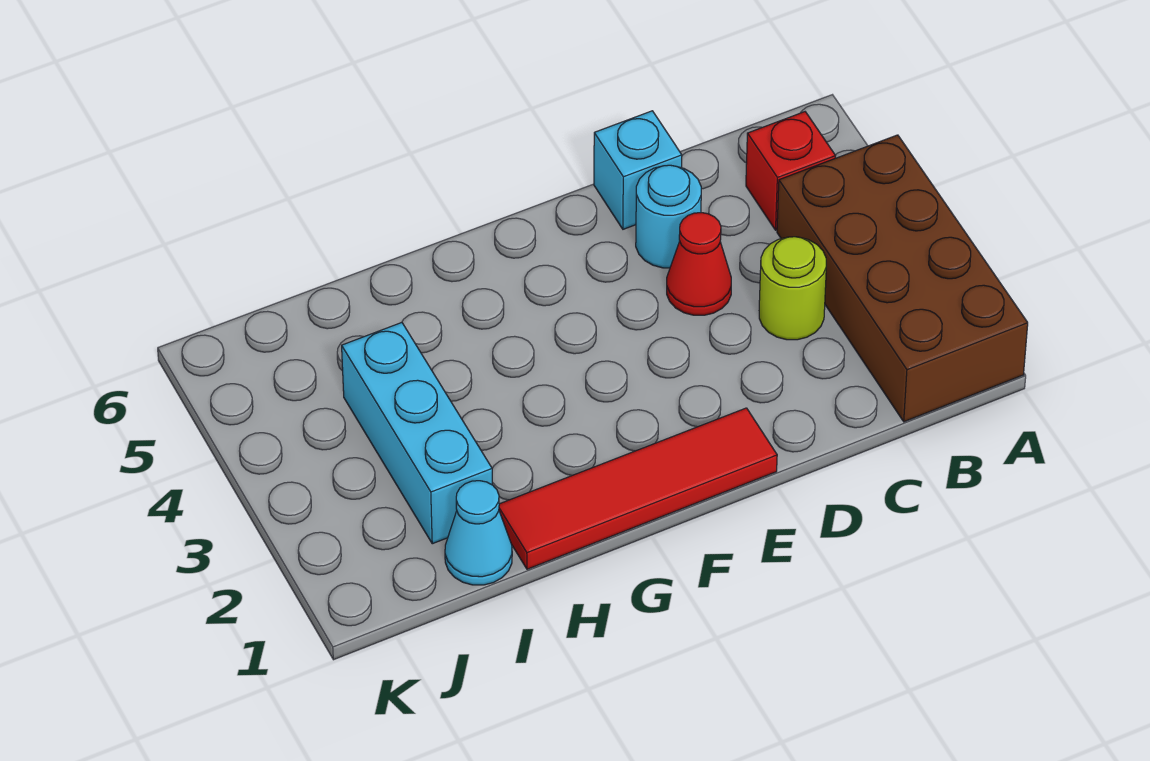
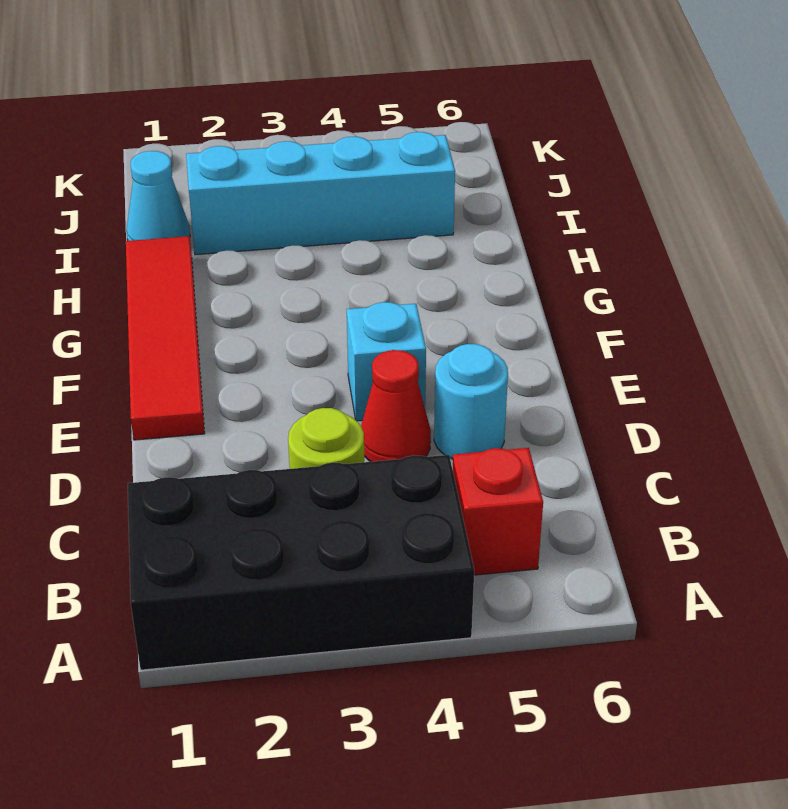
brown 2x4 brick [777,135,1028,422] -> black 2x4 brick [128,455,474,670]
cyan 1x1 brick [594,111,682,229] -> cyan 1x1 brick moved to [347,302,426,421]
cyan 1x3 brick [342,323,492,544] -> cyan 1x4 brick [186,132,455,255]

